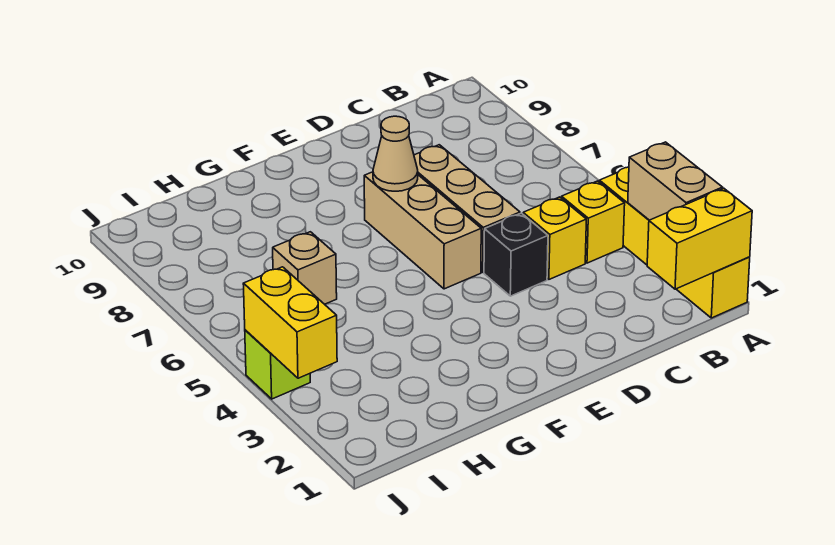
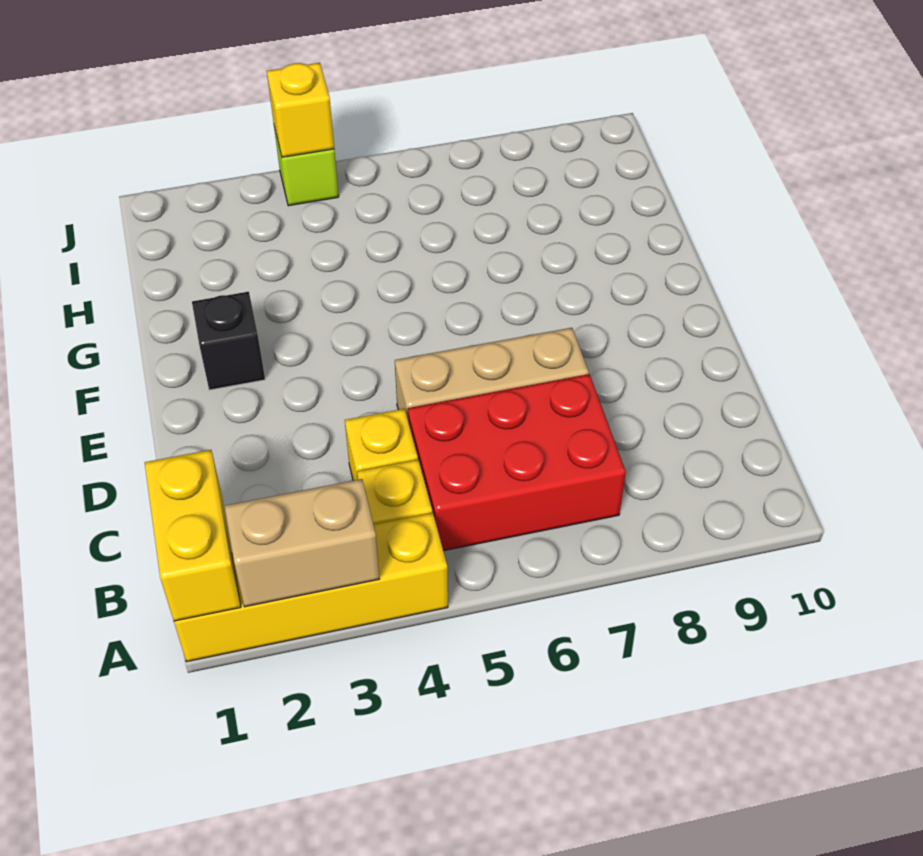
none -> red 2x3 brick [408,374,626,551]
black 1x1 brick [484,213,548,296] -> black 1x1 brick moved to [192,292,265,390]
tan 1x3 brick [364,172,481,289] -> none
tan 1x1 cone [373,116,418,191] -> none
tan 1x1 brick [273,232,337,304] -> none
yellow 1x2 brick [243,267,337,378] -> yellow 1x1 brick [267,63,334,157]

